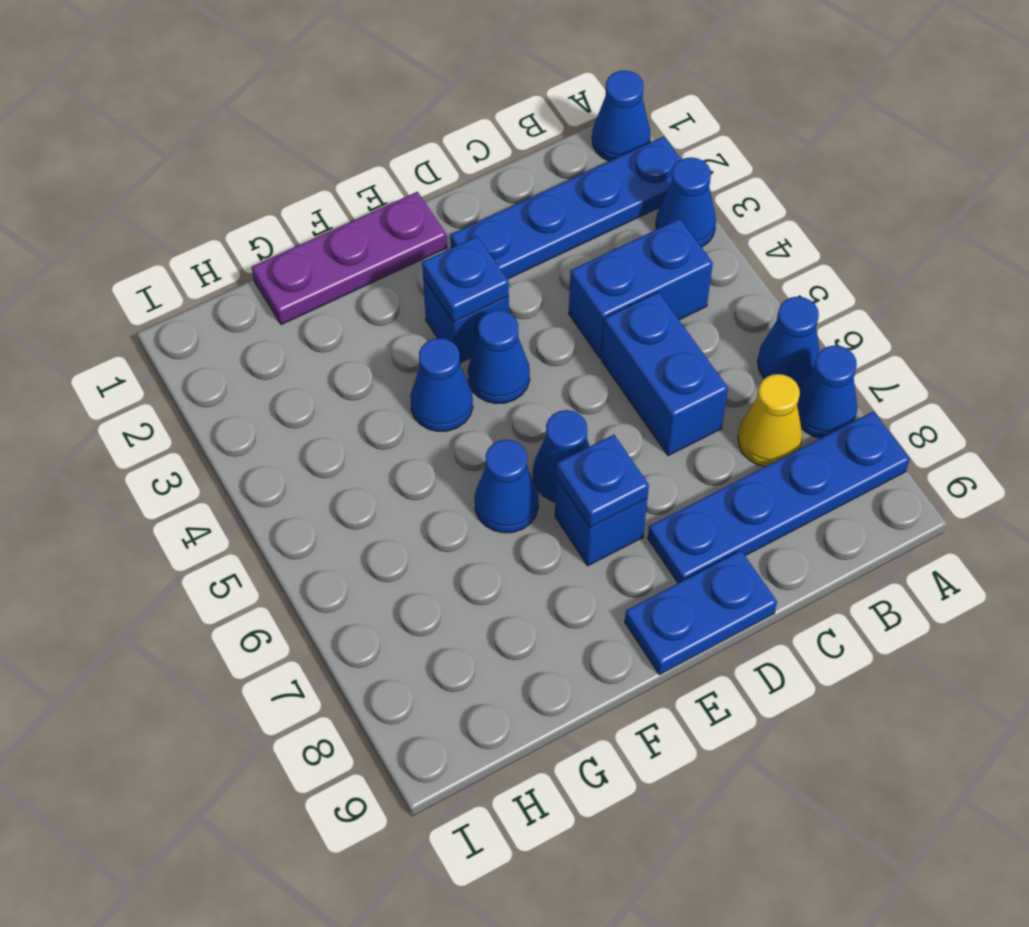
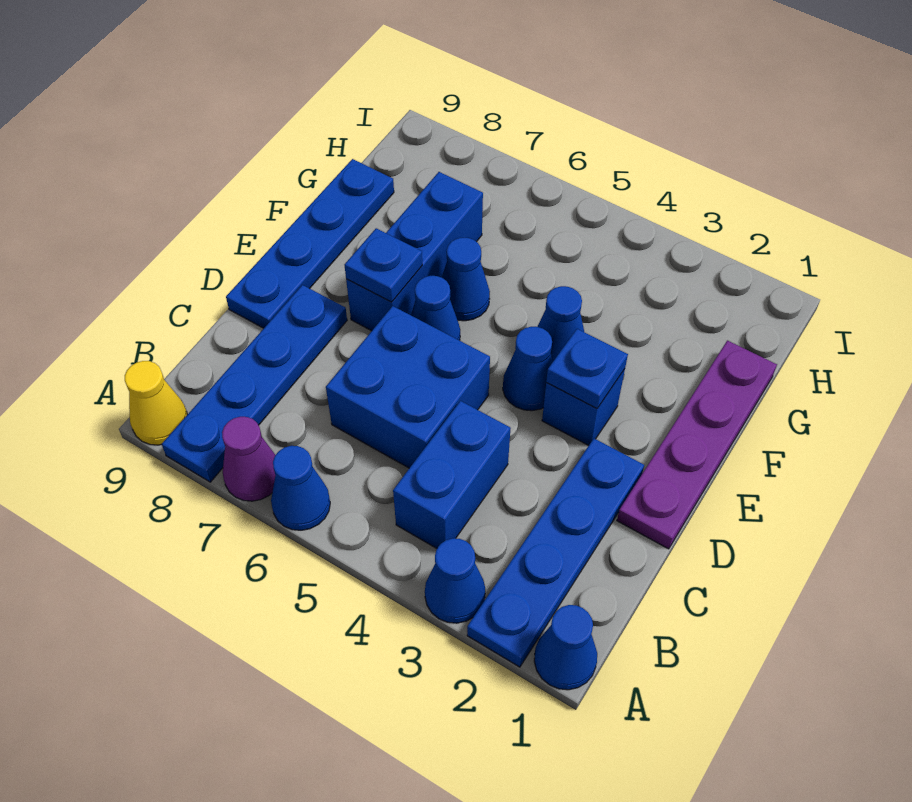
blue 1x1 cone [797,346,858,438] -> purple 1x1 cone [222,417,275,501]
yellow 1x1 cone [738,374,802,467] -> yellow 1x1 cone moved to [125,361,187,445]
blue 1x2 brick [602,292,728,456] -> blue 2x2 brick [326,306,490,468]
blue 1x2 plate [625,551,777,675] -> blue 1x4 plate [226,159,394,328]
purple 1x3 plate [252,192,447,325] -> purple 1x4 plate [617,341,777,549]
blue 1x1 brick [555,477,647,566] -> blue 1x3 brick [346,172,483,331]

